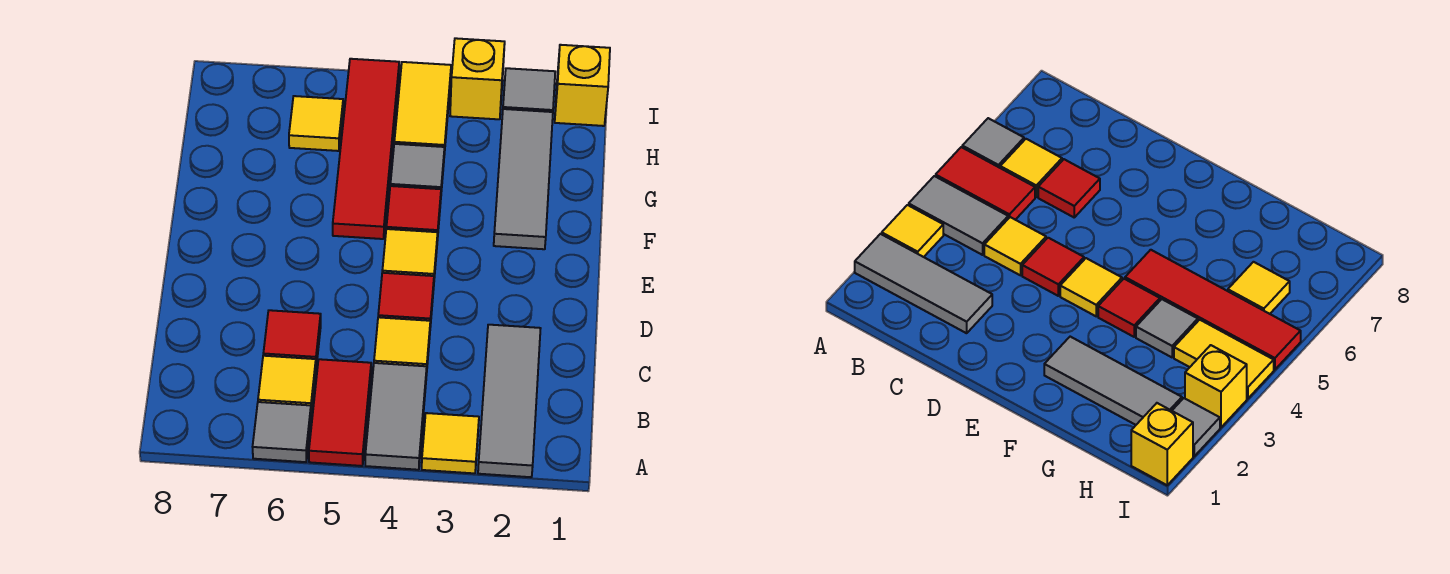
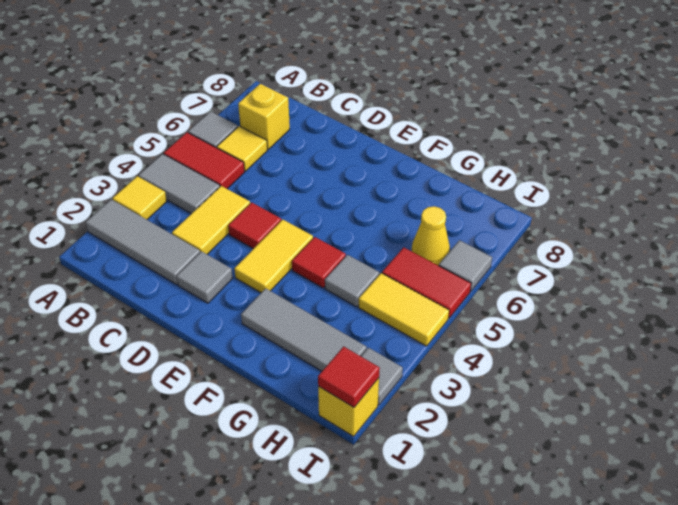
yellow 1x1 tile [374,317,430,376] -> yellow 1x2 tile [172,186,250,254]
red 1x1 tile [263,310,321,367] -> red 1x1 tile moved to [318,346,380,407]
none -> grey 1x1 tile [176,251,233,303]
yellow 1x1 tile [382,229,438,278] -> yellow 1x2 tile [234,219,313,293]
red 1x4 tile [333,59,399,239] -> red 1x2 tile [382,247,471,318]
yellow 1x1 tile [289,96,343,151] -> yellow 1x1 cone [412,206,450,266]
yellow 1x1 brick [450,38,505,119] -> yellow 1x1 brick moved to [238,84,290,149]
none -> grey 1x1 tile [439,240,492,291]

